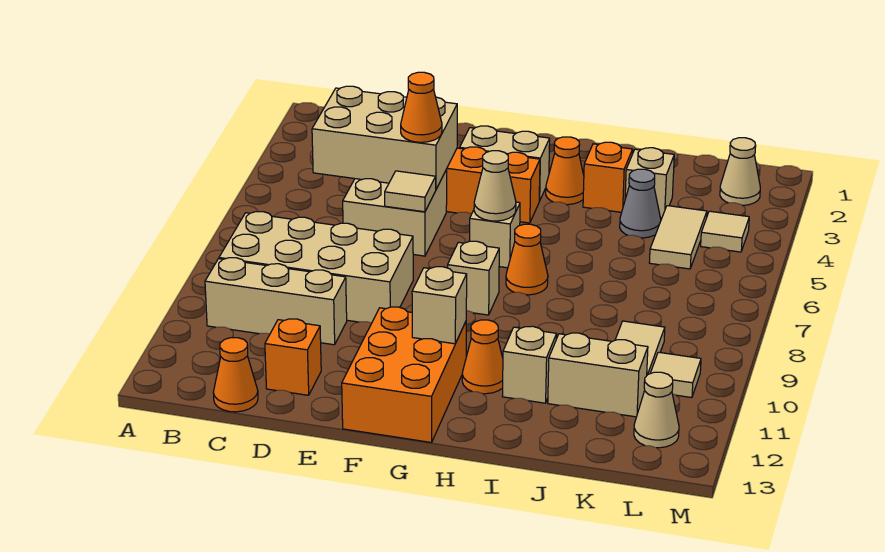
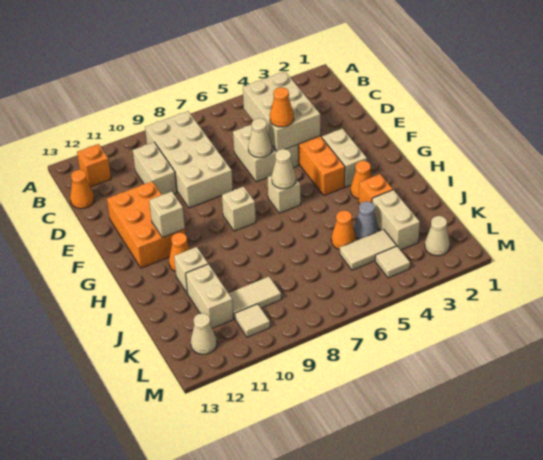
tan 1x3 brick [205,258,347,345] -> tan 1x2 brick [133,142,177,195]
orange 1x1 brick [265,319,321,395] -> orange 1x1 brick moved to [77,144,111,187]
tan 1x1 tile [385,171,436,212] -> tan 1x1 cone [248,118,272,158]
orange 2x3 brick [342,307,466,442] -> orange 2x3 brick turned to [107,181,185,268]
orange 1x1 cone [506,224,548,295] -> orange 1x1 cone moved to [331,210,356,249]
tan 1x1 brick [625,148,674,218] -> tan 1x2 brick [372,190,420,250]

